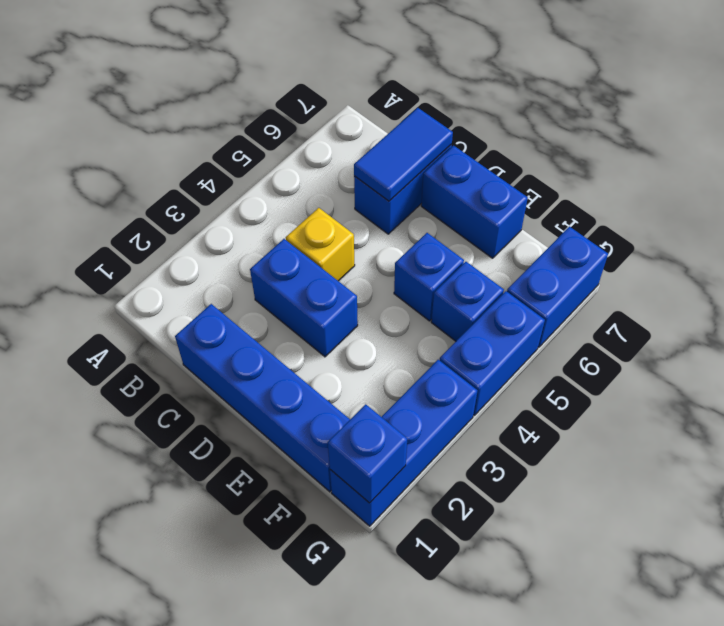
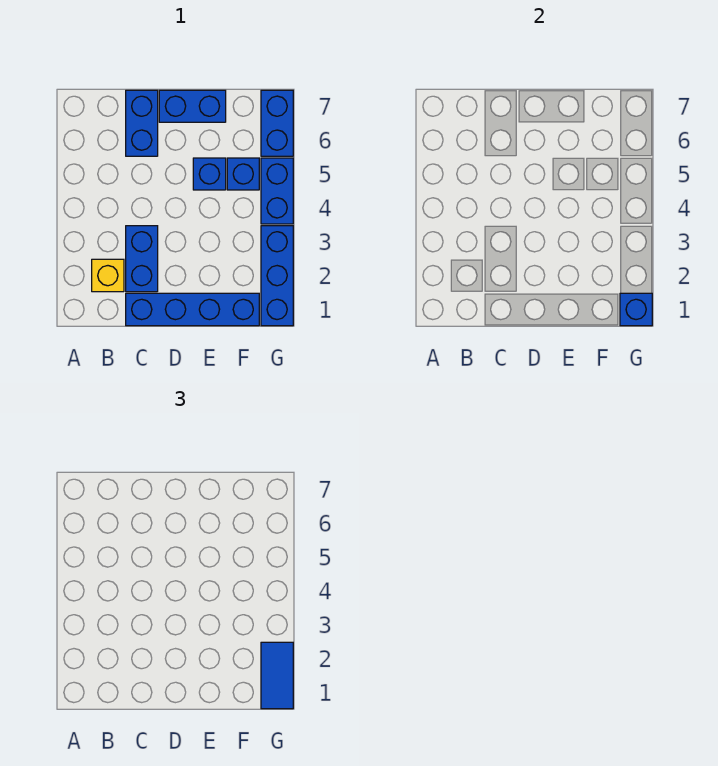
blue 1x2 brick [250,239,358,357] -> blue 1x2 brick turned to [126,226,158,292]
yellow 1x1 brick [286,208,355,281] -> yellow 1x1 brick moved to [92,259,124,292]
blue 1x2 tile [354,108,453,201] -> blue 1x2 tile moved to [261,642,293,709]

